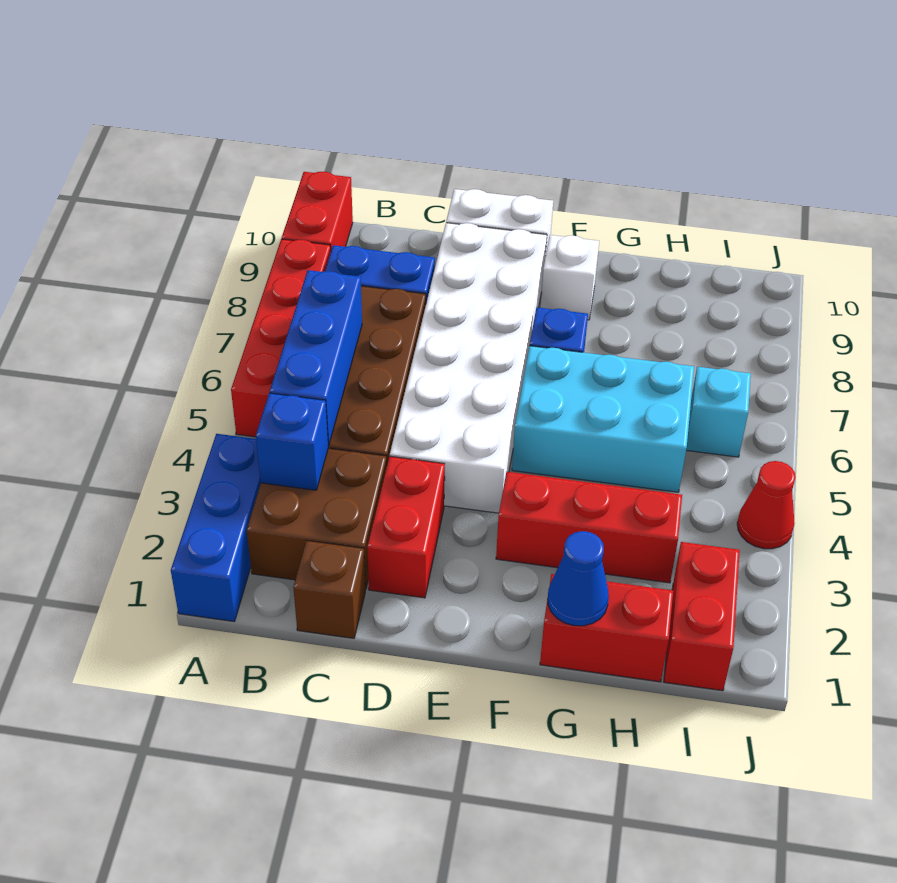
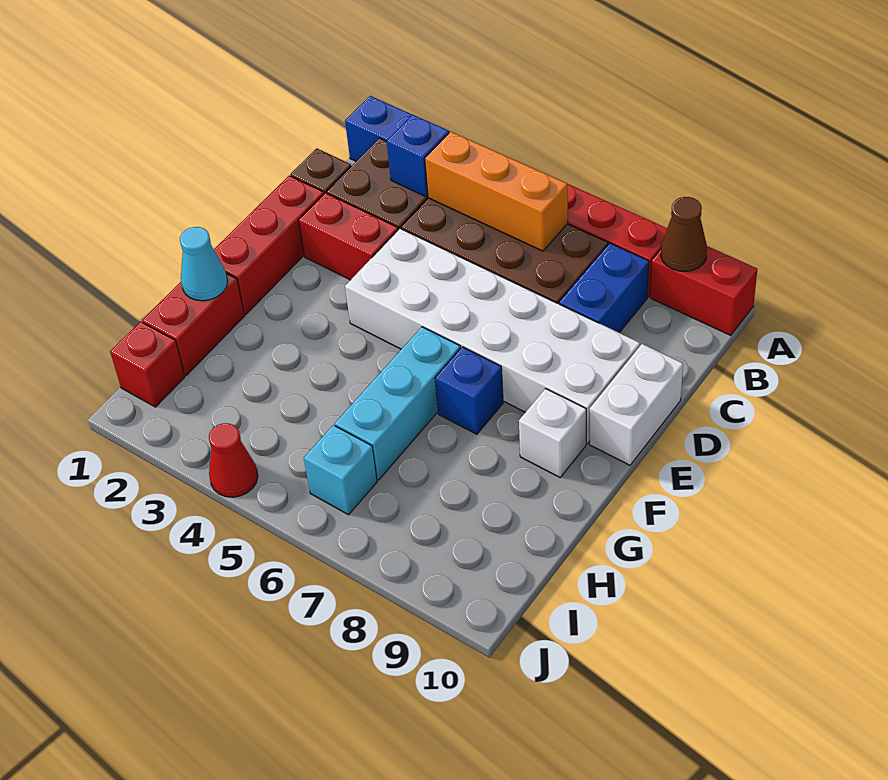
none -> brown 1x1 cone [661,197,707,271]
blue 1x3 brick [270,270,362,446] -> orange 1x3 brick [425,132,568,251]
red 1x3 brick [496,472,682,583] -> red 1x3 brick moved to [214,176,324,314]
cyan 2x3 brick [512,346,694,492] -> cyan 1x3 brick [335,327,460,480]
blue 1x1 cone [548,531,609,626] -> cyan 1x1 cone [180,227,228,301]
red 1x2 brick [664,542,740,691] -> red 1x1 brick [110,322,185,407]

